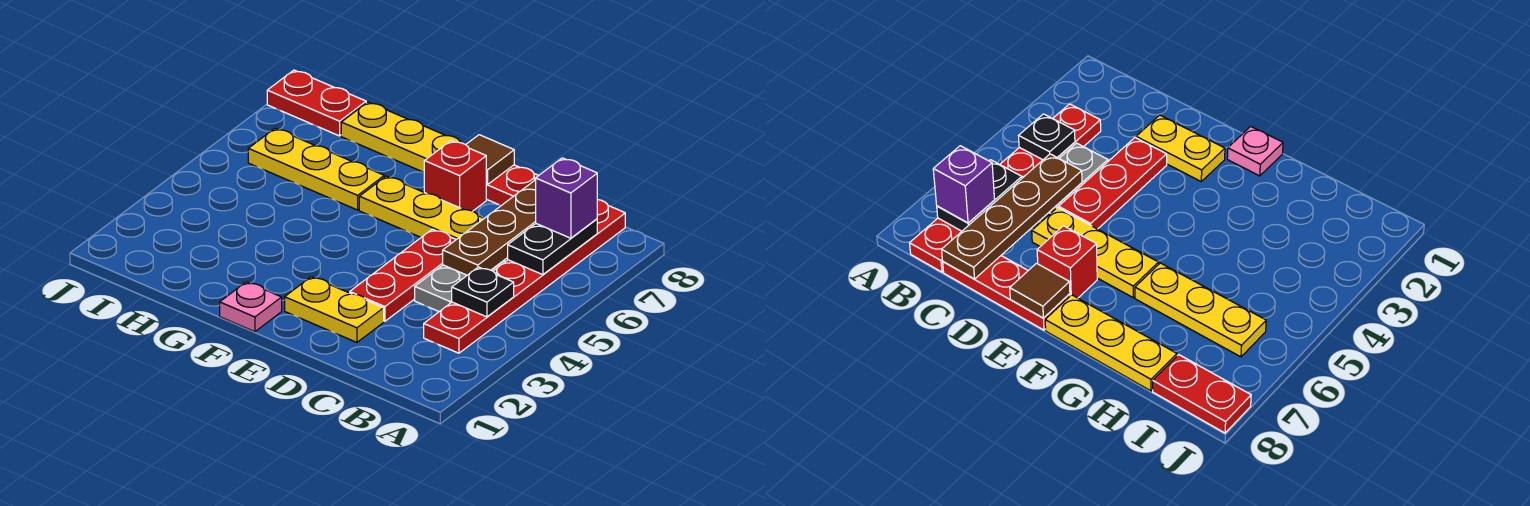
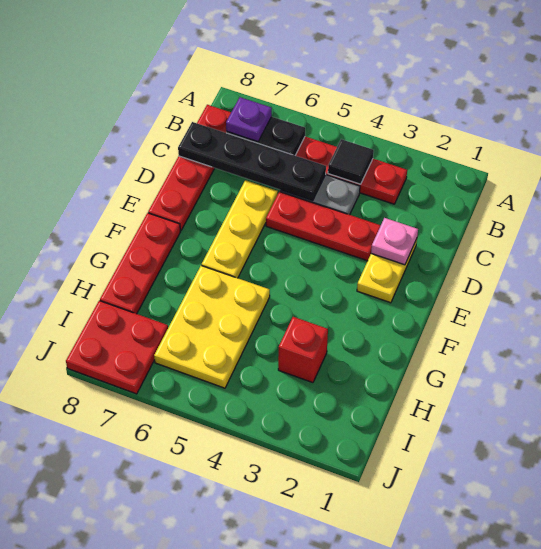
black 1x1 plate [452,267,514,317] -> black 1x1 tile [328,139,374,184]
purple 1x1 brick [536,158,597,238] -> purple 1x1 plate [226,97,272,142]
brown 1x4 plate [443,180,536,275] -> black 1x4 plate [178,122,326,201]
red 1x1 brick [424,141,486,211] -> red 1x1 brick moved to [278,317,328,383]
brown 1x1 tile [466,135,514,184] -> none
pink 1x1 plate [220,282,282,332] -> pink 1x1 plate moved to [371,218,418,265]
yellow 1x3 plate [341,102,466,172] -> red 1x3 plate [100,213,180,314]
yellow 1x3 plate [248,128,384,210] -> yellow 2x3 plate [154,266,270,388]
red 1x2 plate [267,70,366,136] -> red 2x2 plate [66,301,168,394]

